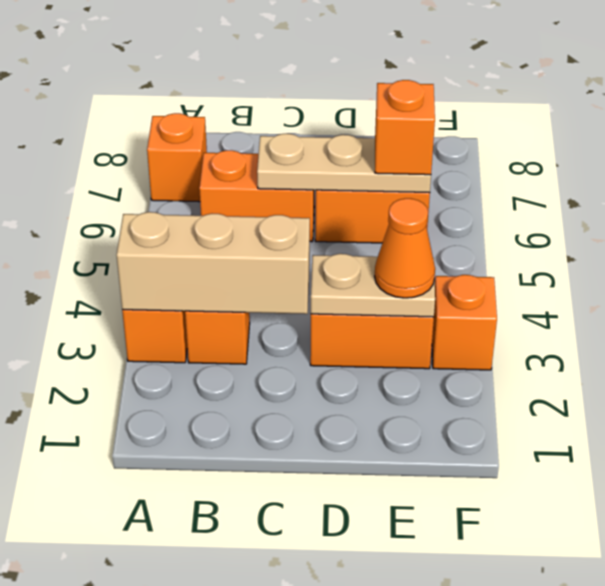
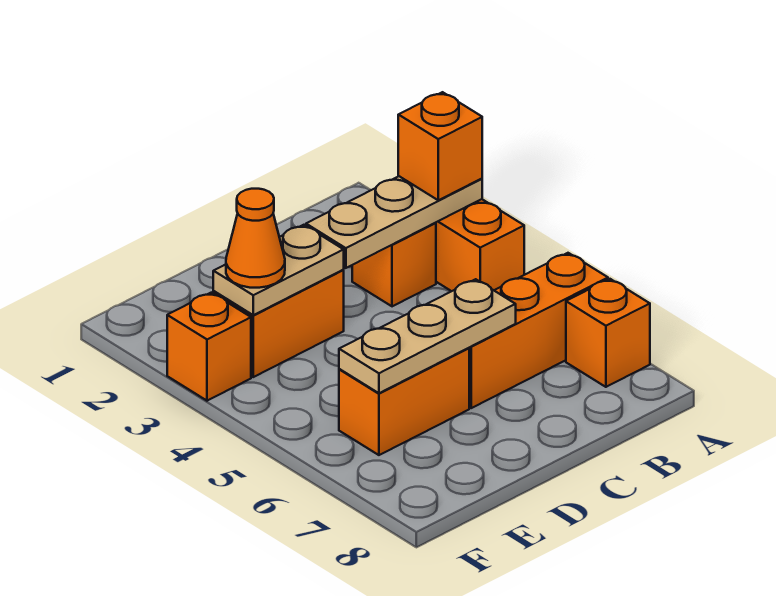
tan 1x3 brick [116,212,310,314] -> tan 1x3 plate [306,176,482,268]
orange 1x2 brick [199,150,314,242] -> orange 1x3 brick [469,253,608,408]
orange 1x1 brick [375,80,435,175] -> orange 1x1 brick moved to [398,92,482,200]

